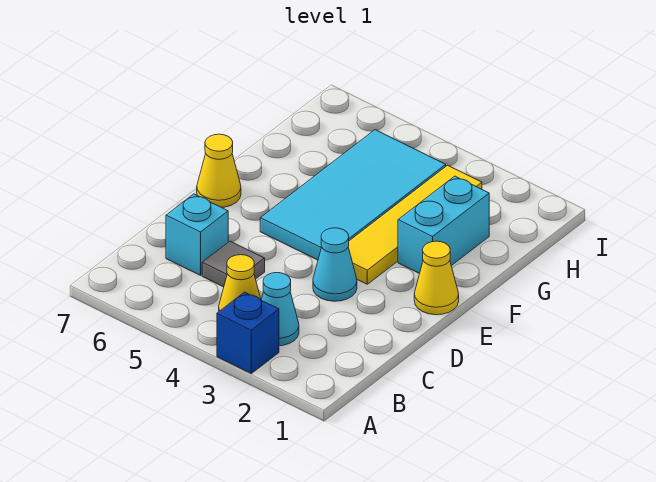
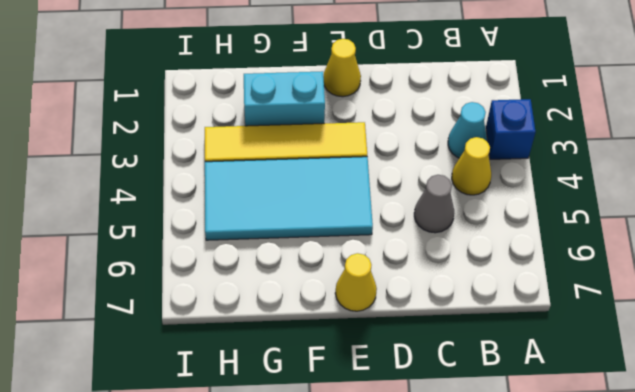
grey 1x1 tile [202,241,265,287] -> grey 1x1 cone [414,175,454,233]
cyan 1x1 brick [166,194,228,275] -> none
cyan 1x1 cone [313,228,357,301] -> none

